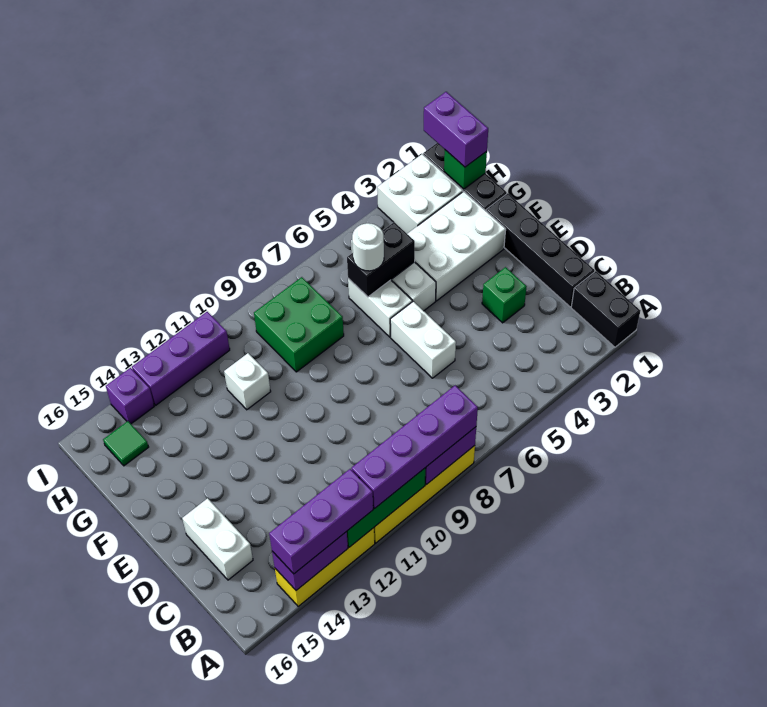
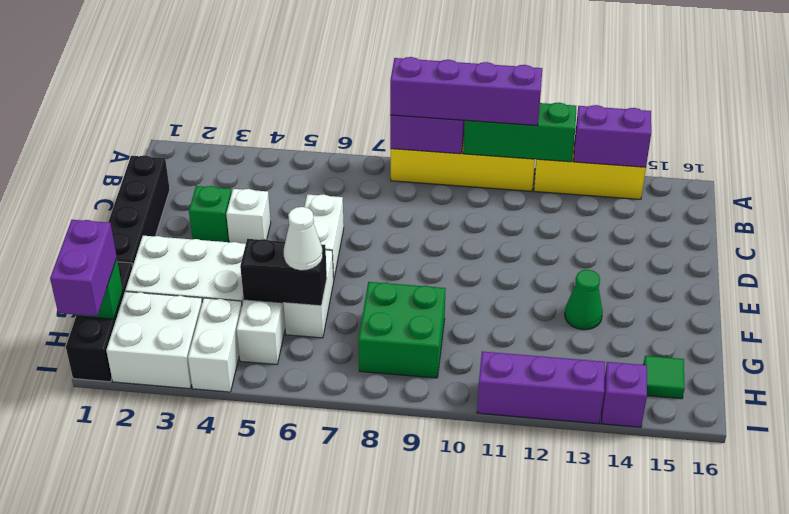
black 1x2 brick [571,271,640,347] -> none
purple 1x3 brick [269,469,373,574] -> none
white 1x2 brick [182,498,253,580] -> white 1x2 brick moved to [188,298,242,392]
none -> green 1x1 cone [565,270,603,330]
white 1x1 round brick [352,223,384,271] -> white 1x1 cone [284,207,323,271]
white 1x1 brick [224,353,271,410] -> white 1x1 brick moved to [226,189,271,244]

